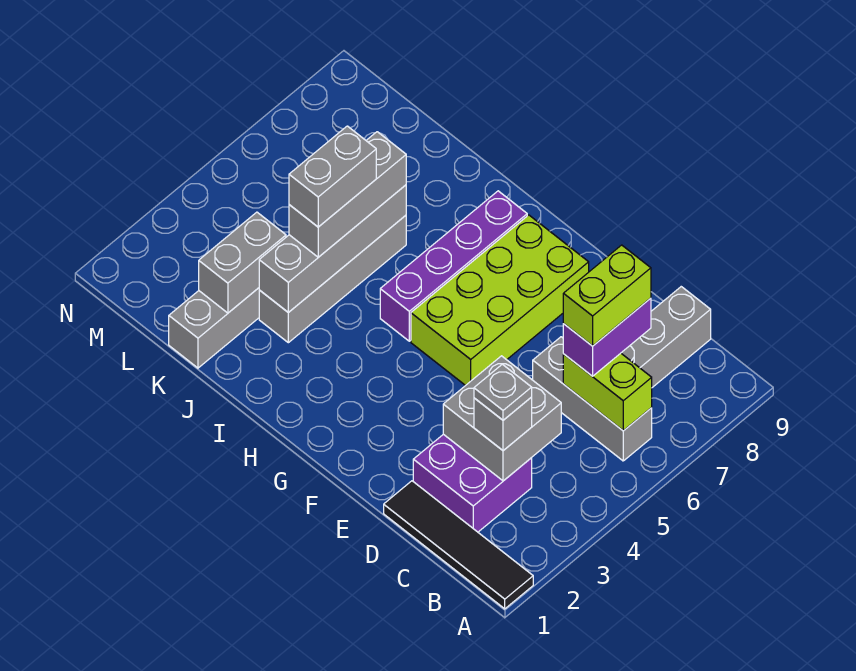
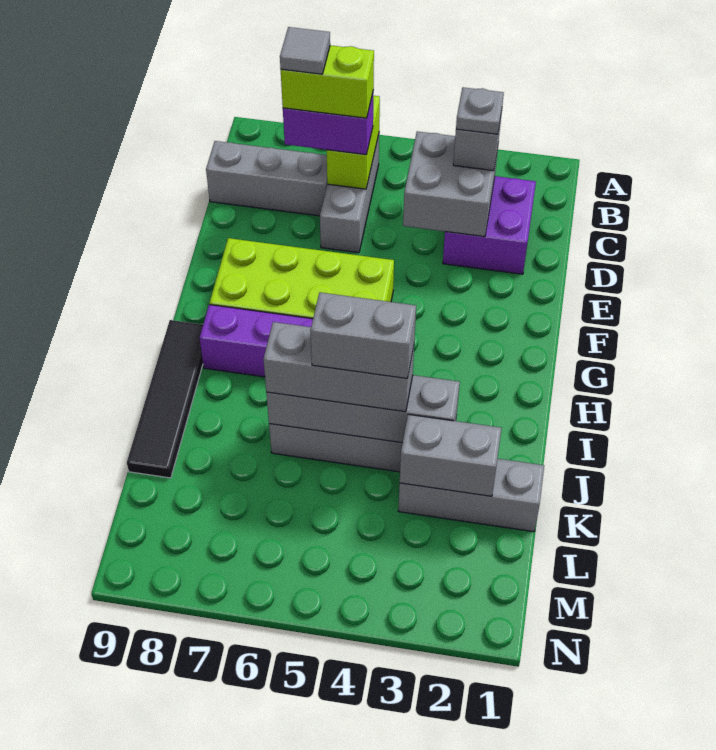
black 1x4 tile [384,481,533,609] -> black 1x4 tile moved to [127,320,203,478]
none -> grey 1x1 tile [280,27,330,74]

